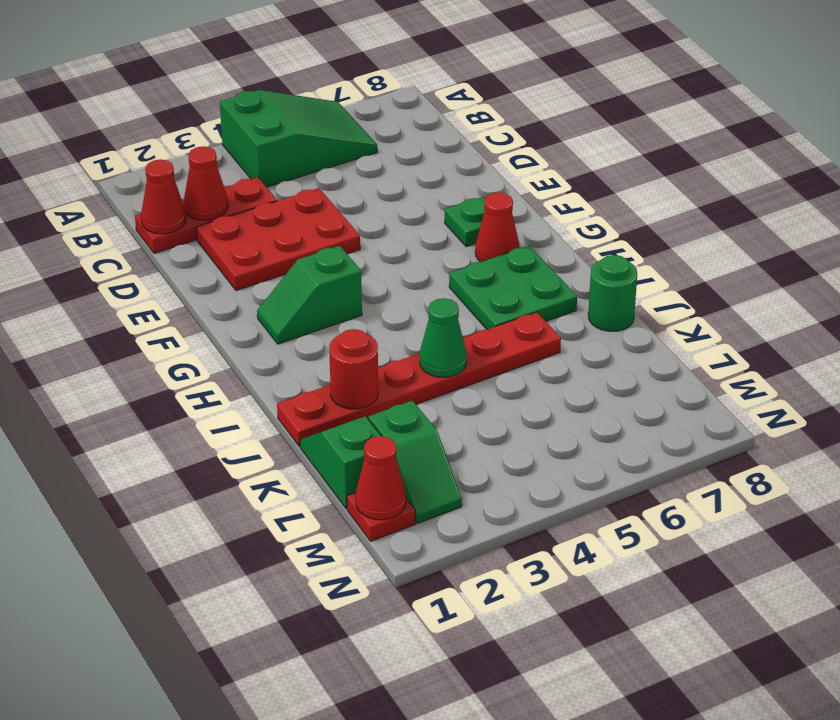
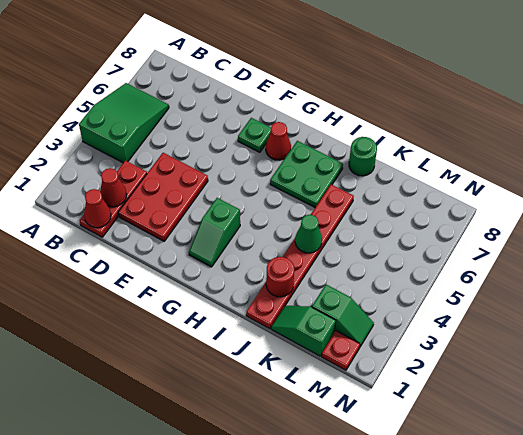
red 1x1 cone [356,436,406,520] -> none

